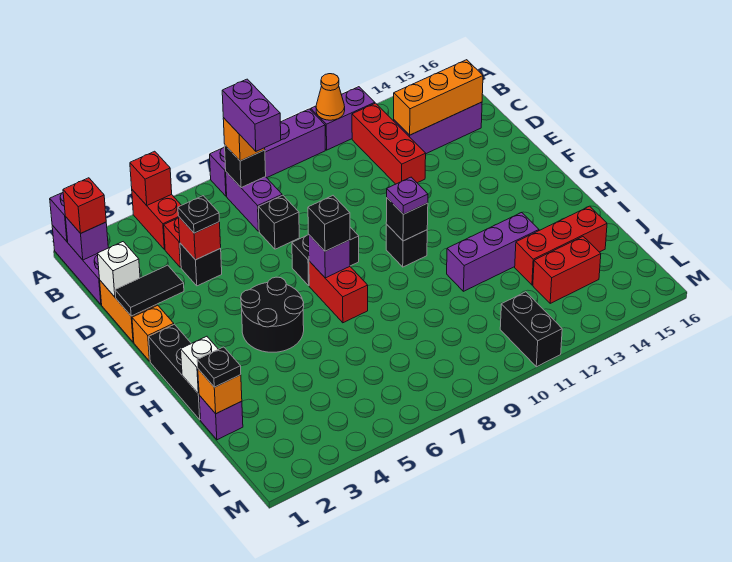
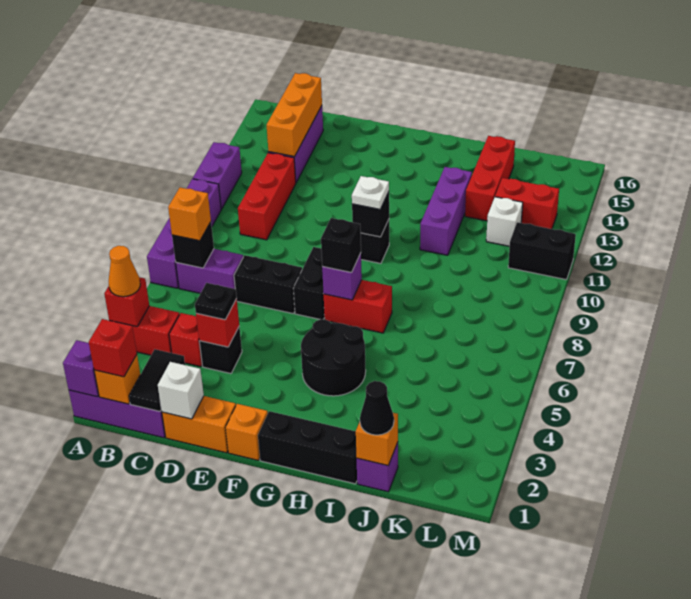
orange 1x1 cone [316,74,345,120] -> orange 1x1 cone moved to [109,246,140,297]
purple 1x1 brick [66,217,108,260] -> orange 1x1 brick [94,355,140,404]
purple 1x2 brick [222,79,281,151] -> none
red 1x3 brick [352,103,426,184] -> red 1x3 brick turned to [238,153,296,240]
black 1x1 brick [258,195,299,249] -> black 1x2 brick [234,255,302,314]
black 1x2 tile [115,265,184,316] -> black 1x2 tile moved to [129,349,185,411]
purple 1x1 plate [387,177,428,214] -> white 1x1 plate [352,176,389,209]
white 1x1 brick [181,336,218,394] -> white 1x1 brick moved to [486,197,523,246]
black 1x1 plate [197,347,241,387] -> black 1x1 cone [360,381,394,435]
red 1x2 brick [533,237,601,303] -> red 1x2 brick turned to [495,178,559,229]

